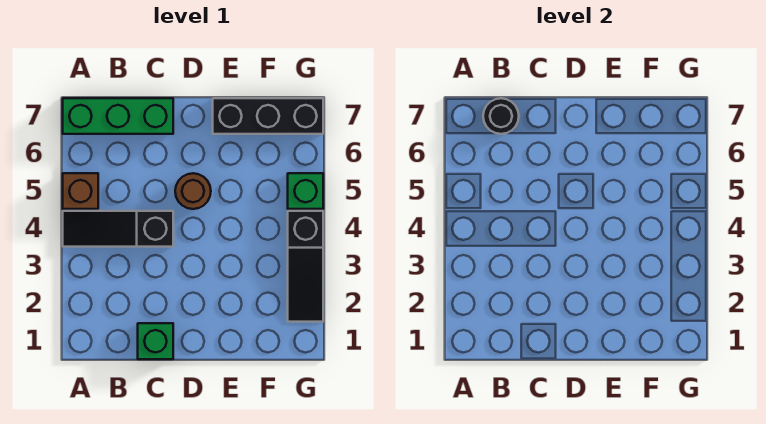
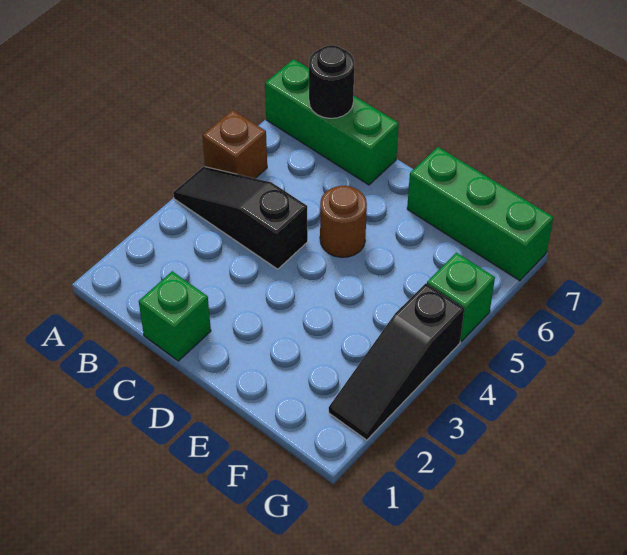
black 1x3 brick [213,98,323,134] -> green 1x3 brick [407,147,553,281]

